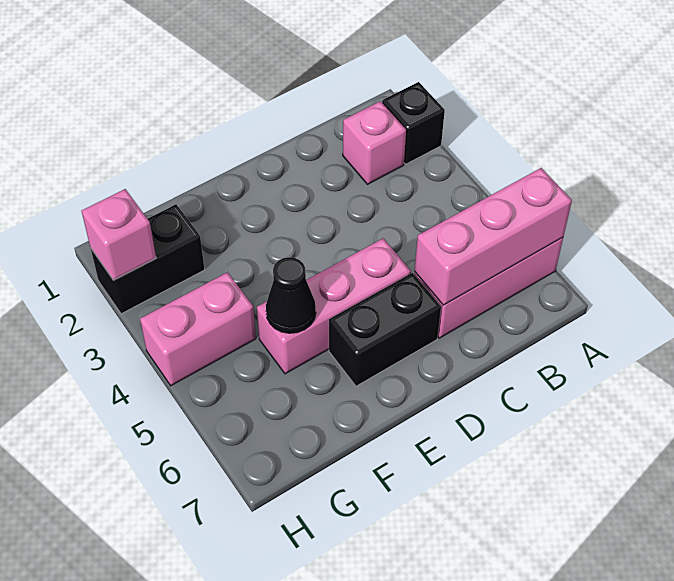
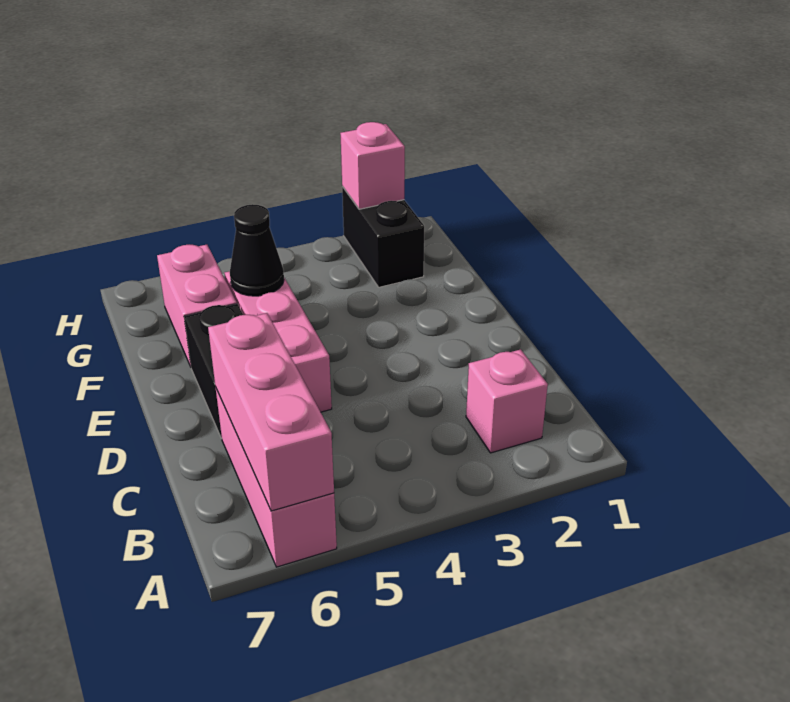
black 1x1 brick [382,82,445,164] -> none
pink 1x2 brick [140,272,256,386] -> pink 1x2 brick moved to [157,245,237,367]

